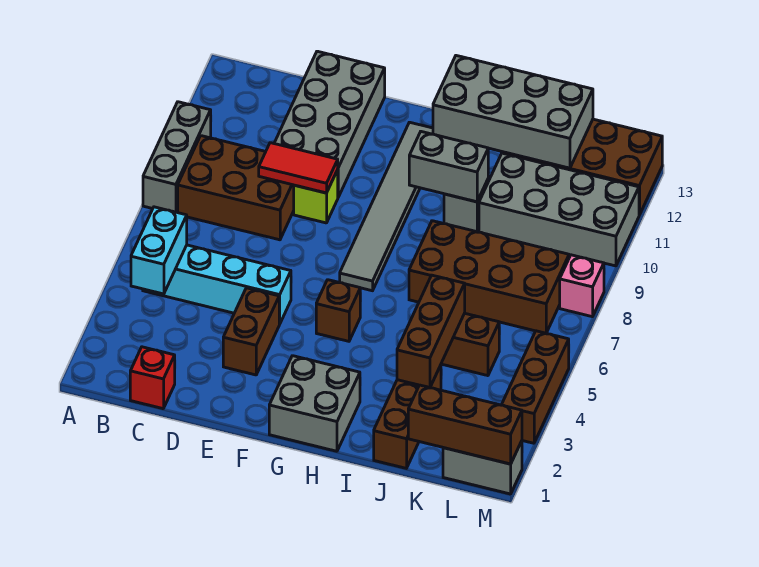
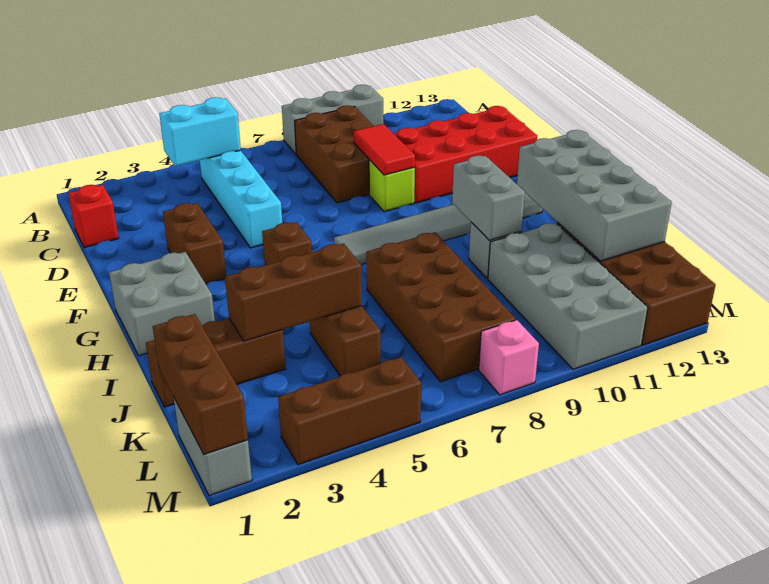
grey 2x4 brick [274,51,385,197] -> red 2x4 brick [394,106,537,203]
brown 1x2 brick [223,288,279,375] -> brown 1x2 brick turned to [163,203,226,284]

